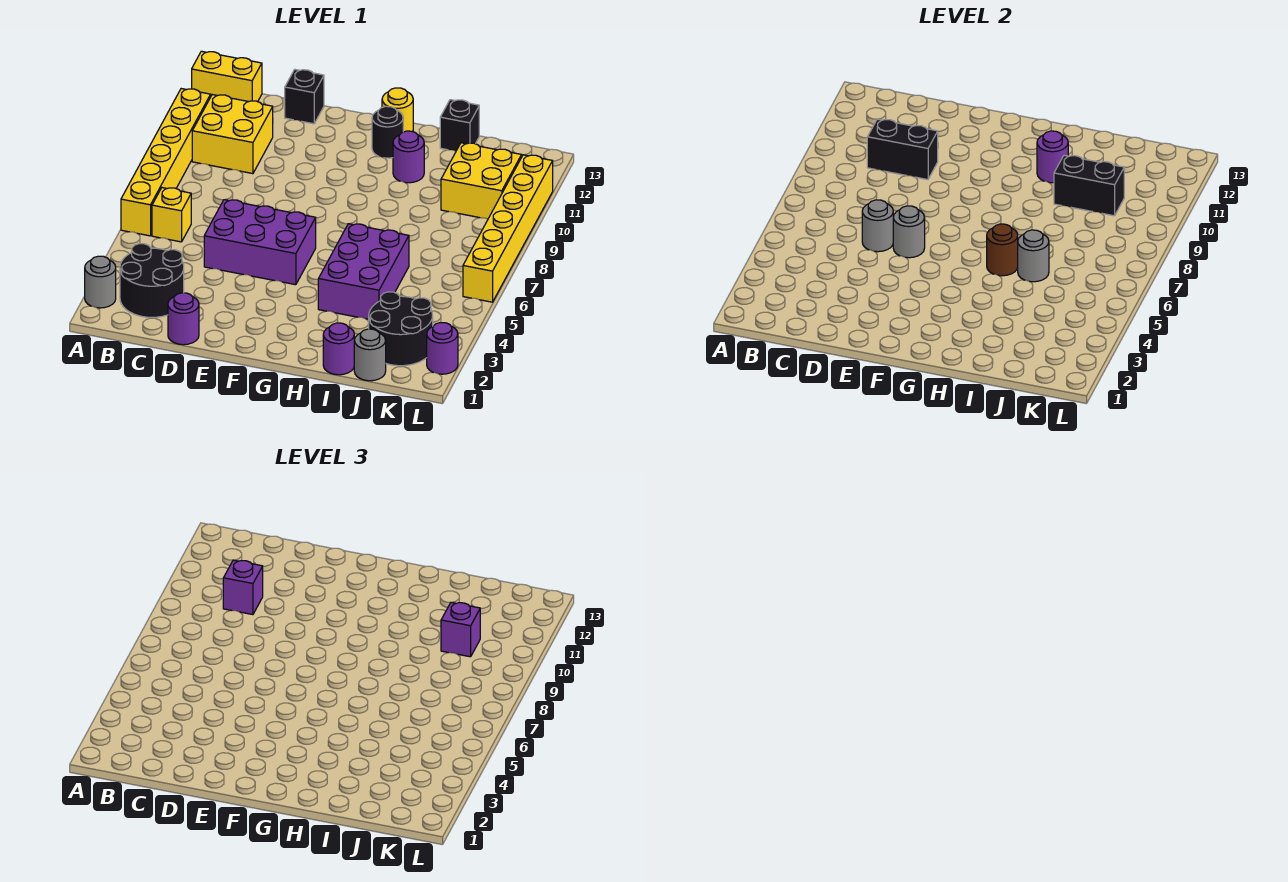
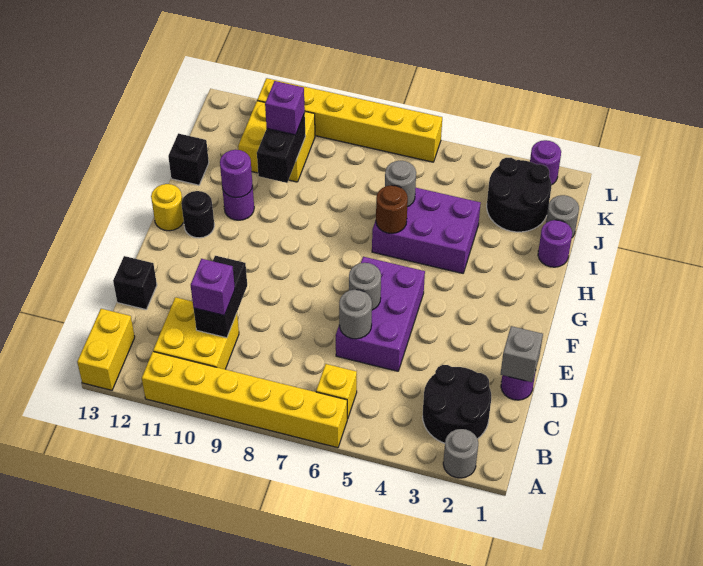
none -> grey 1x1 brick [501,326,543,382]

